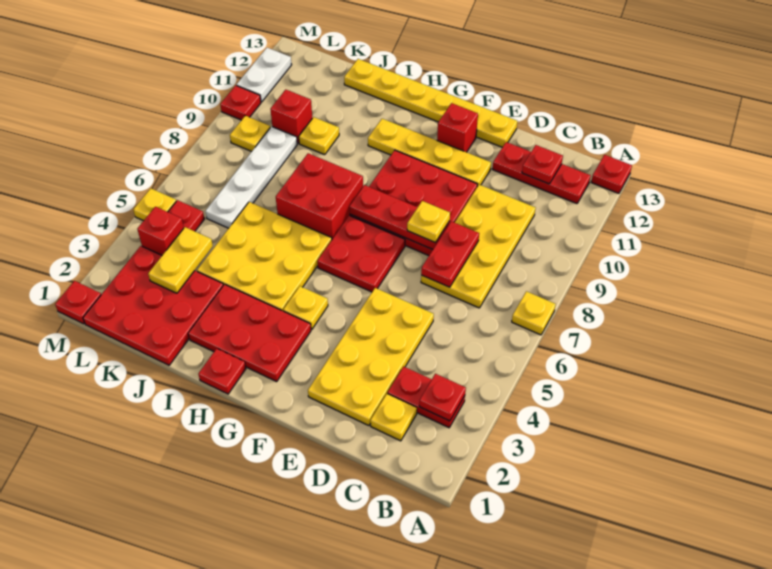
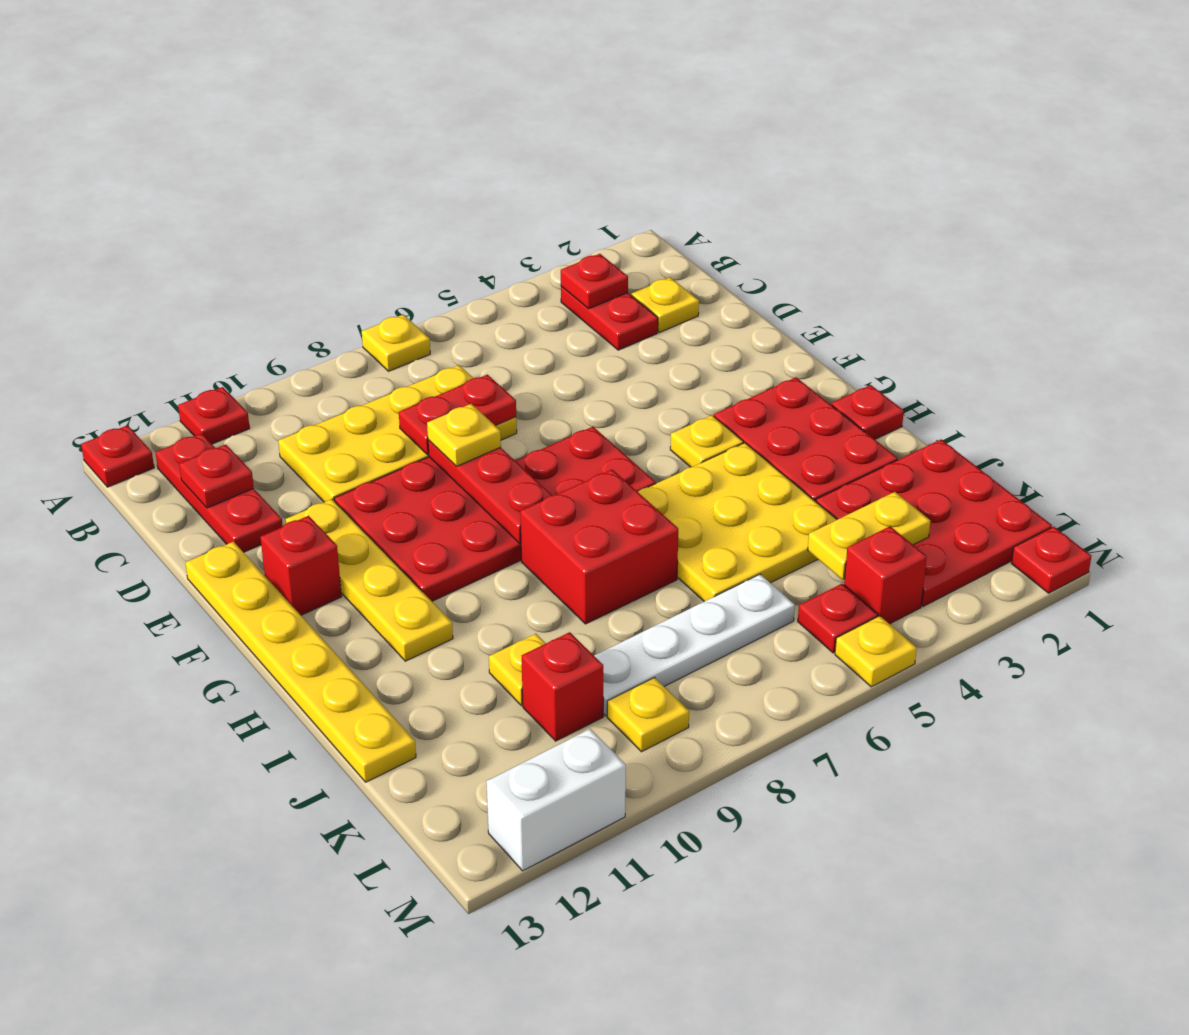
yellow 2x4 plate [308,288,434,426] -> none
red 1x1 plate [220,85,261,120] -> red 1x1 plate moved to [178,387,250,444]
white 1x2 plate [236,48,292,102] -> white 1x2 brick [486,729,626,871]

